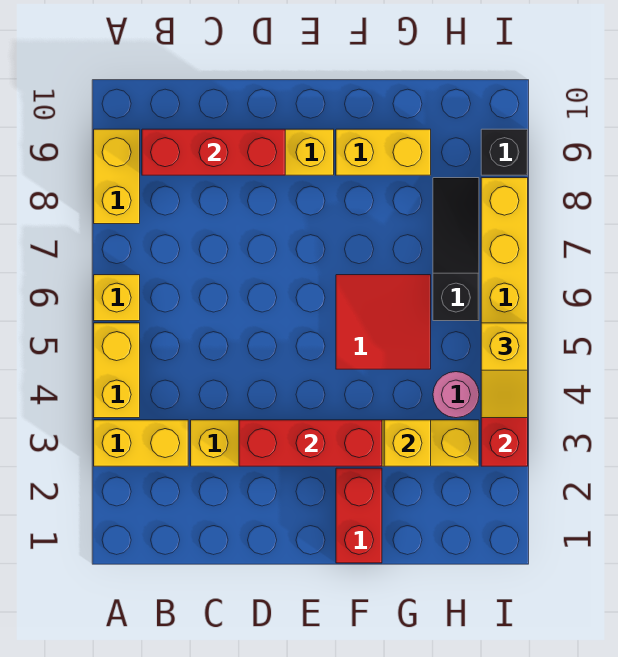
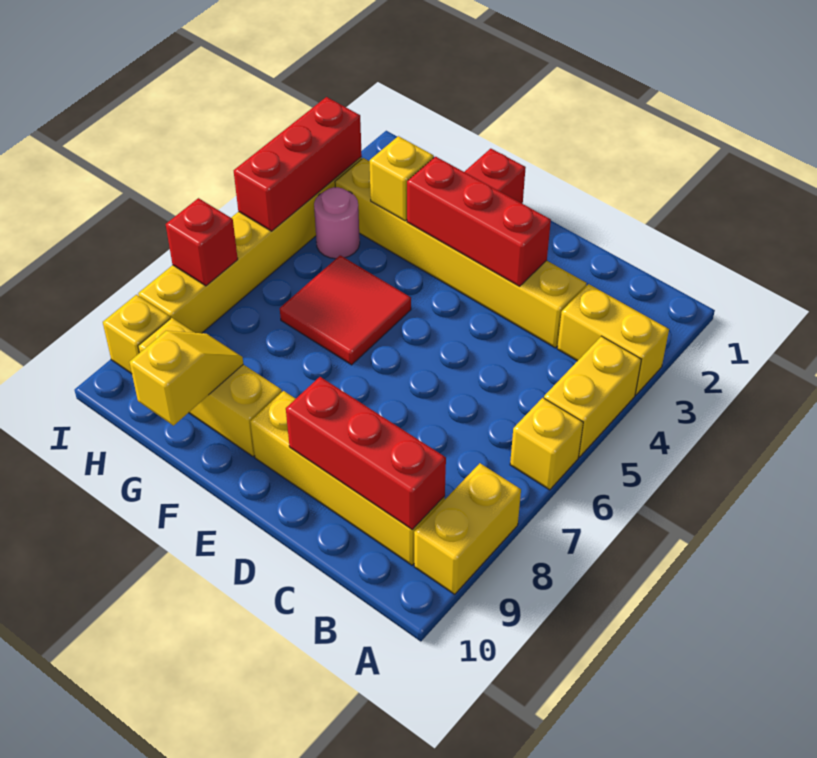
yellow 1x2 brick [336,129,431,175] -> yellow 1x3 brick [138,318,282,457]
black 1x3 slope [433,178,479,321] -> none
yellow 1x2 slope [481,323,528,418] -> yellow 1x2 slope moved to [129,331,243,426]
none -> red 1x1 brick [166,198,238,286]
black 1x1 brick [481,129,528,175] -> yellow 1x1 brick [103,295,170,374]

